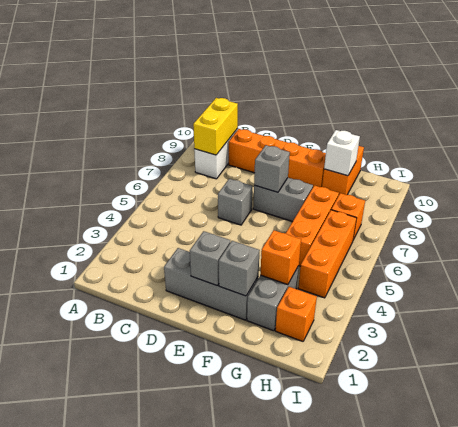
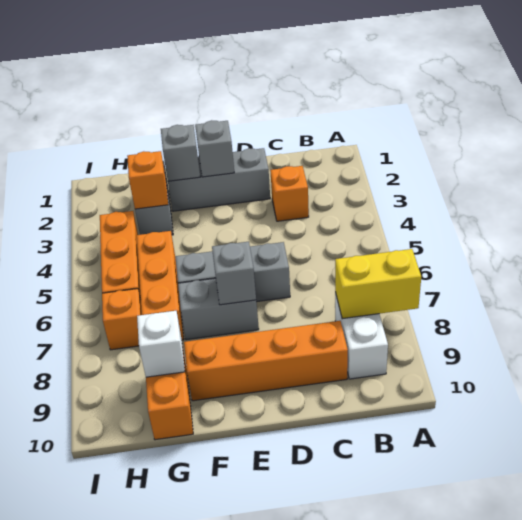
yellow 1x2 brick [193,98,238,155] -> yellow 1x2 brick turned to [335,249,421,319]
grey 1x1 brick [218,179,252,225] -> grey 1x3 brick [175,242,290,302]
orange 1x1 brick [276,287,317,341] -> orange 1x1 brick moved to [270,166,309,221]

